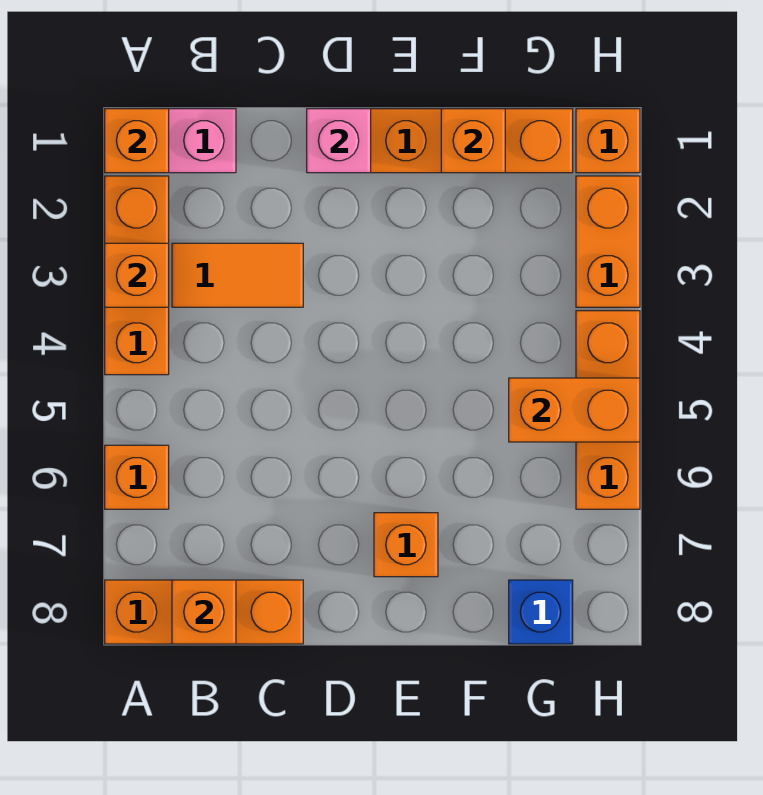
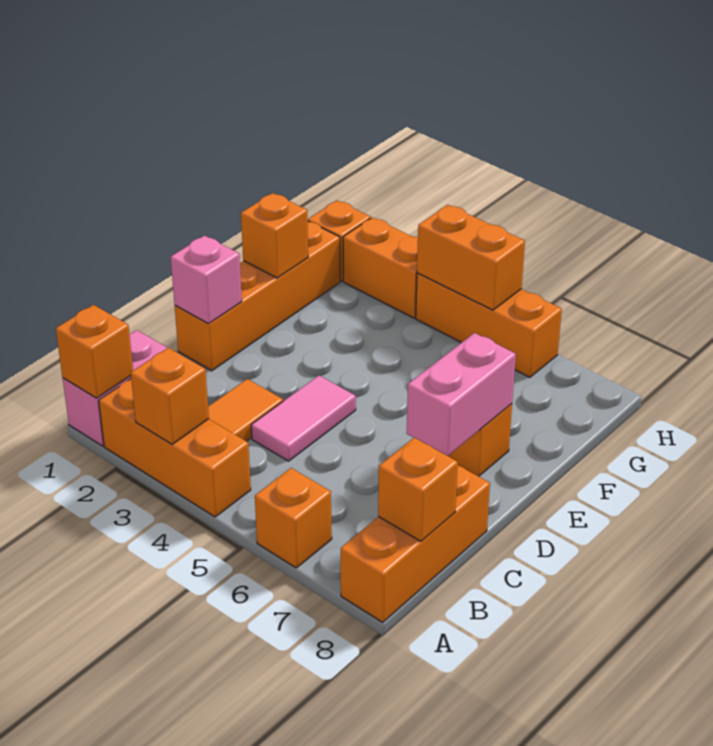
none -> pink 1x2 tile [251,376,356,461]
none -> pink 1x2 brick [407,333,516,456]
orange 1x2 brick [509,378,640,442] -> orange 1x2 brick turned to [417,205,525,310]
blue 1x1 brick [509,580,573,644] -> none

